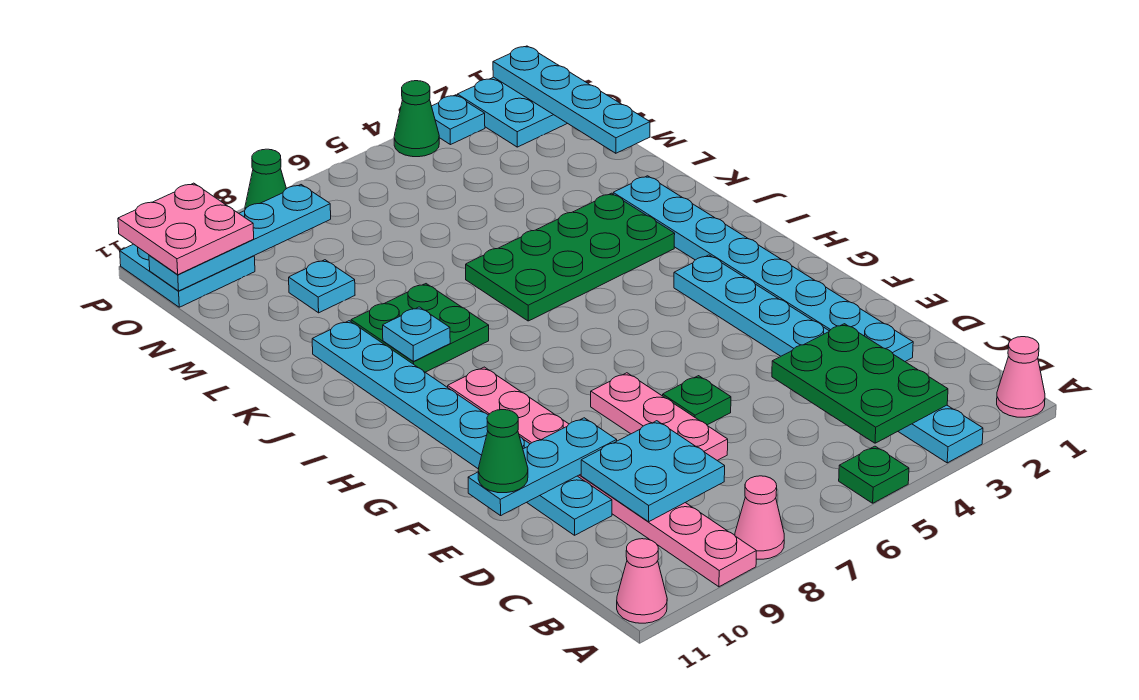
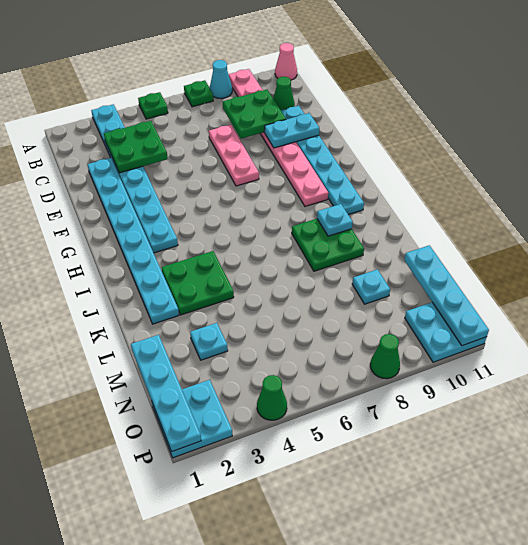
pink 1x1 cone [997,337,1045,417] -> none
pink 1x1 cone [735,476,784,559] -> cyan 1x1 cone [210,60,232,99]
green 2x3 plate [772,324,948,443] -> green 2x2 plate [104,121,168,173]
cyan 2x2 plate [581,421,725,522] -> green 2x2 plate [223,90,286,139]
cyan 1x8 plate [312,321,612,535] -> cyan 1x6 plate [281,106,364,215]
green 1x1 plate [663,376,731,425] -> green 1x1 plate moved to [184,80,213,107]
cyan 1x3 plate [468,418,617,516] -> cyan 1x2 plate [265,113,319,148]
green 1x1 cone [478,410,528,493] -> green 1x1 cone moved to [273,77,295,110]
green 2x4 plate [466,193,675,321] -> green 2x2 plate [161,251,234,315]
cyan 1x4 plate [149,185,331,291] -> cyan 1x4 plate turned to [404,245,489,346]
pink 2x2 plate [118,183,254,275] -> none
cyan 1x1 plate [432,95,485,145] -> cyan 1x1 plate moved to [190,323,228,360]

